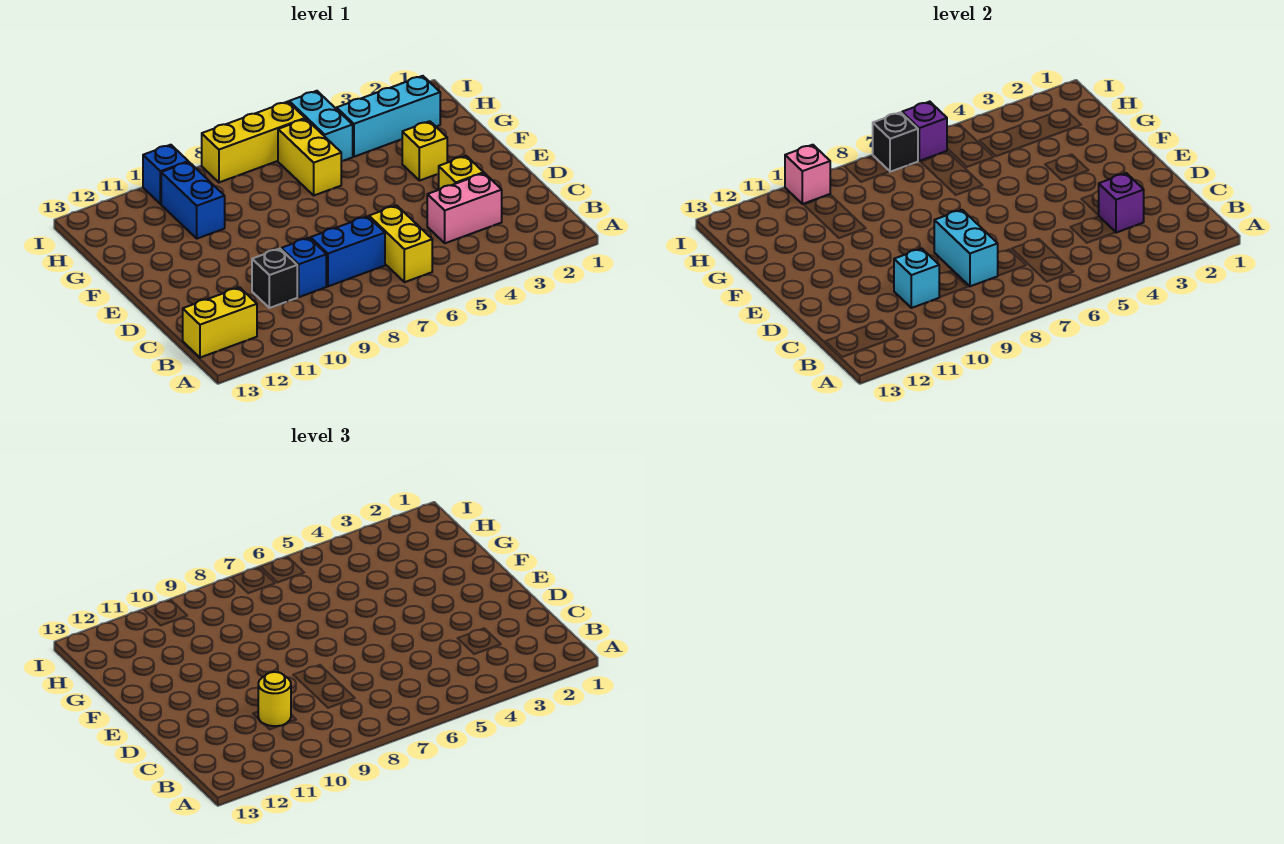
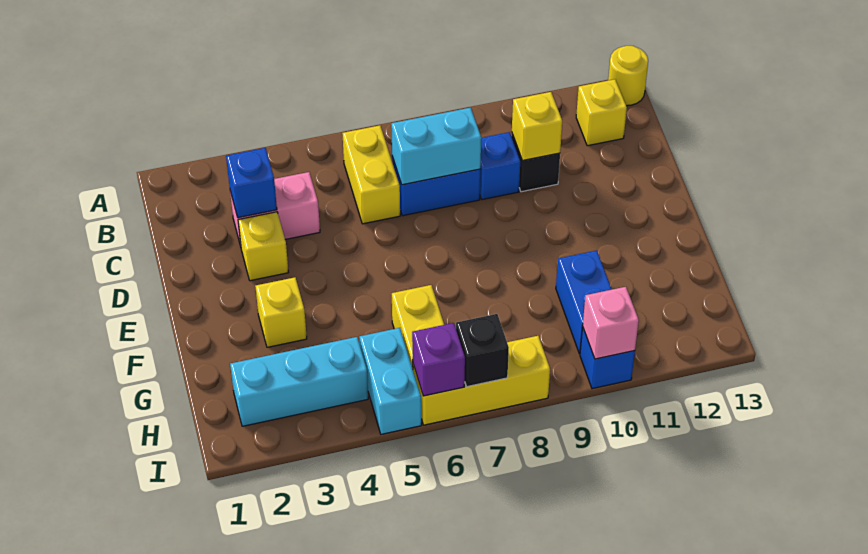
yellow 1x2 brick [183,287,257,358] -> yellow 1x1 brick [576,79,627,146]
purple 1x1 brick [1099,173,1144,233] -> blue 1x1 brick [226,148,277,218]
cyan 1x2 brick [934,210,998,286] -> cyan 1x2 brick turned to [391,108,481,185]
cyan 1x1 brick [894,249,939,308] -> yellow 1x1 brick [512,92,562,161]
yellow 1x1 round brick [258,672,291,726] -> yellow 1x1 round brick moved to [608,46,648,106]

